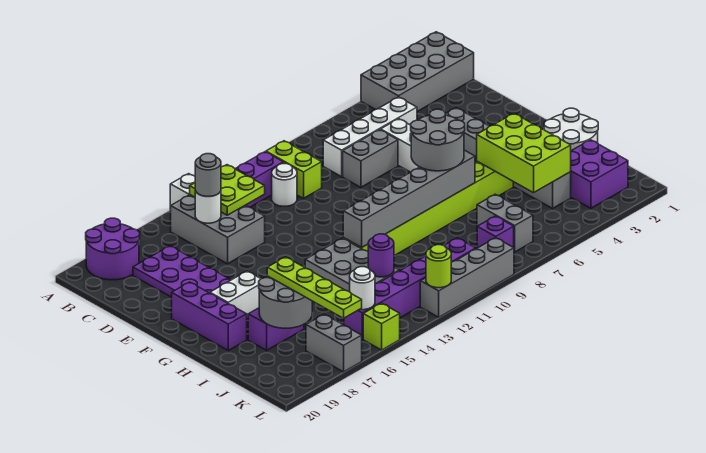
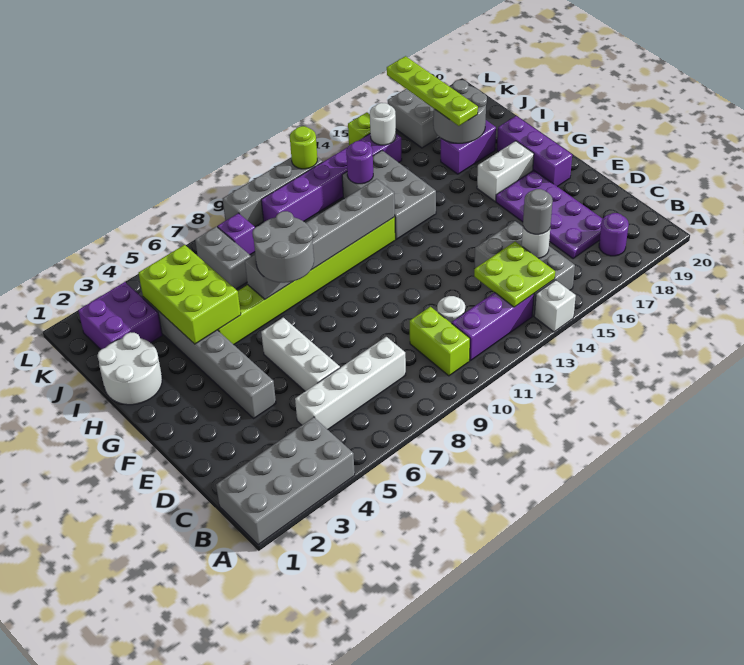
purple 2x2 round brick [86,218,140,280] -> purple 1x1 round brick [599,213,629,256]
grey 1x2 brick [343,130,398,187] -> none

